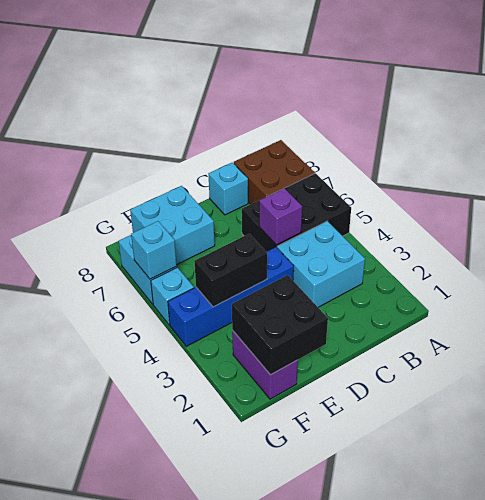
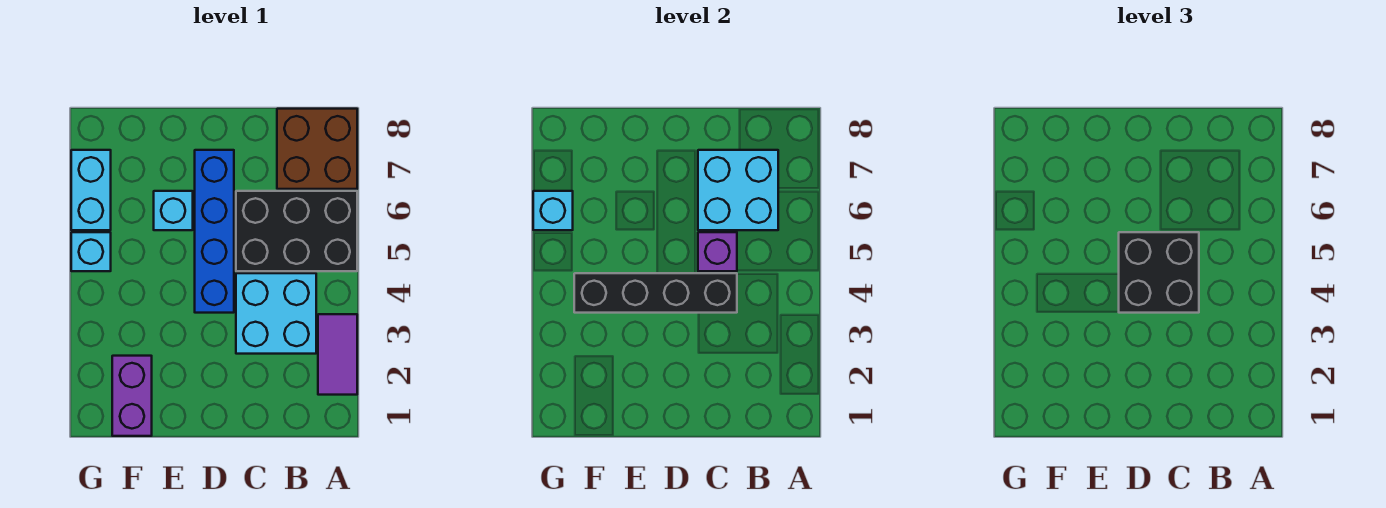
none -> purple 1x2 tile [318,314,357,395]
cyan 1x1 brick [209,163,248,215] -> cyan 1x1 brick moved to [154,191,193,230]
blue 1x4 brick [168,247,294,346] -> blue 1x4 brick turned to [195,150,234,313]
black 2x2 brick [232,275,328,375] -> black 2x2 brick moved to [1119,232,1199,313]
black 1x2 brick [194,234,267,307] -> black 1x4 brick [574,273,737,313]
cyan 2x2 brick [130,186,215,265] -> cyan 2x2 brick moved to [698,150,778,230]

